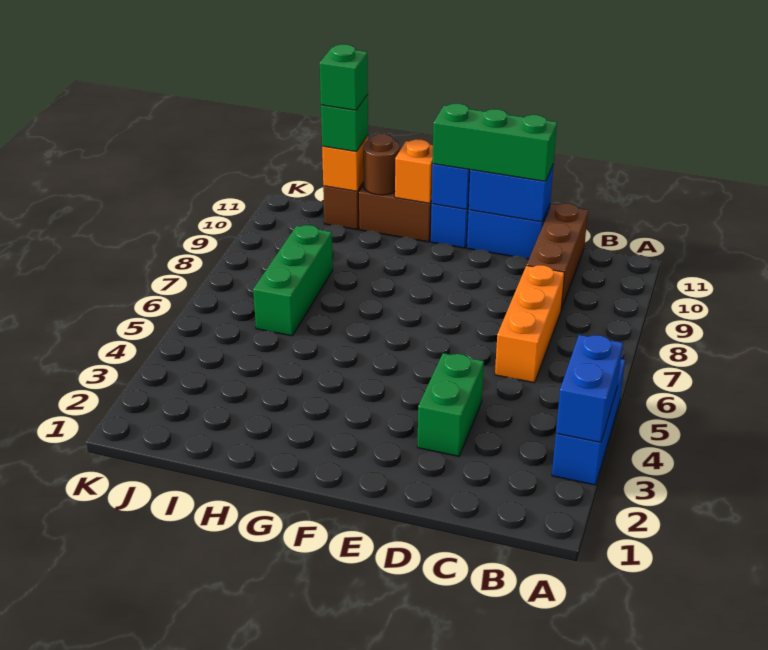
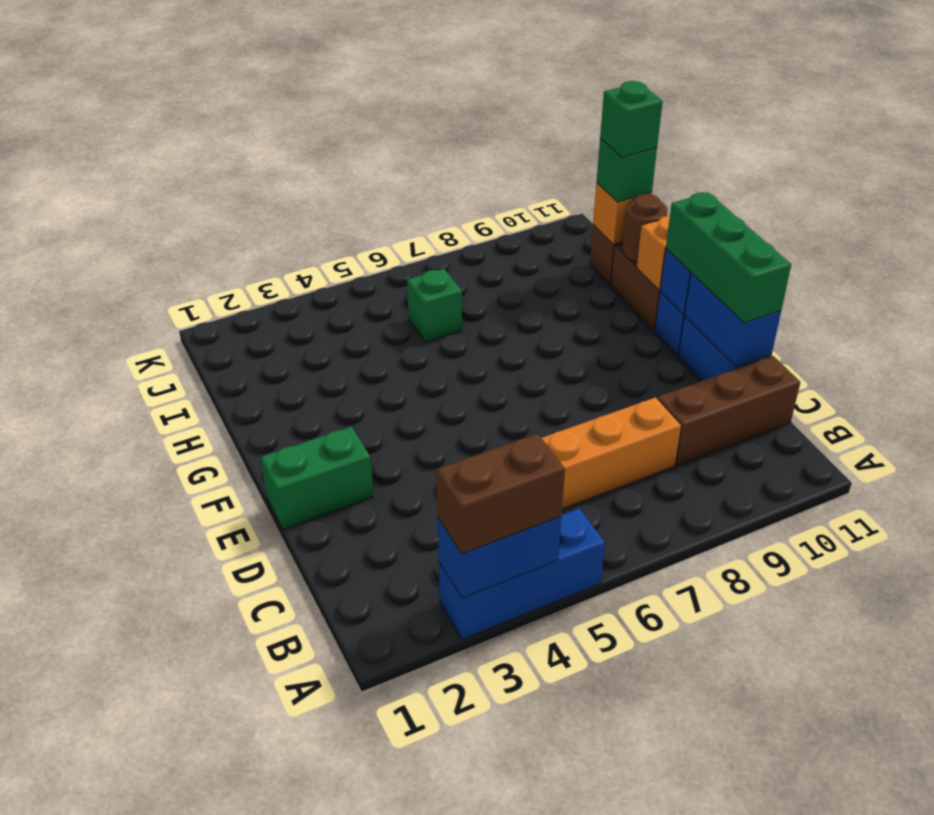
none -> brown 1x2 brick [437,434,565,554]
green 1x2 brick [417,353,484,456] -> green 1x2 brick moved to [260,427,373,529]
green 1x3 brick [253,225,333,336] -> green 1x1 brick [407,269,462,342]

